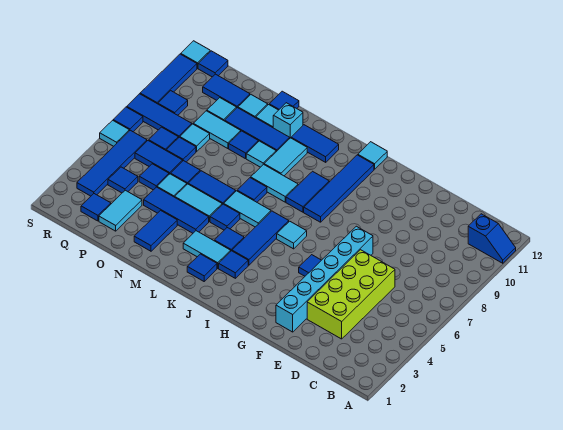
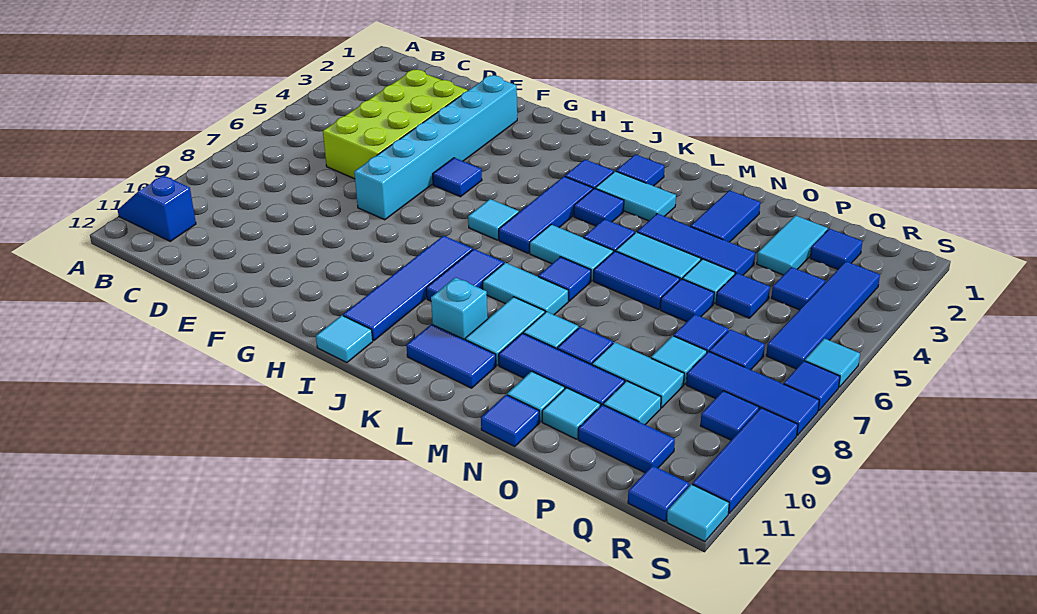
cyan 1x1 brick [273,103,303,138] -> cyan 1x1 brick moved to [431,277,488,340]
blue 1x2 tile [135,141,183,174] -> none

